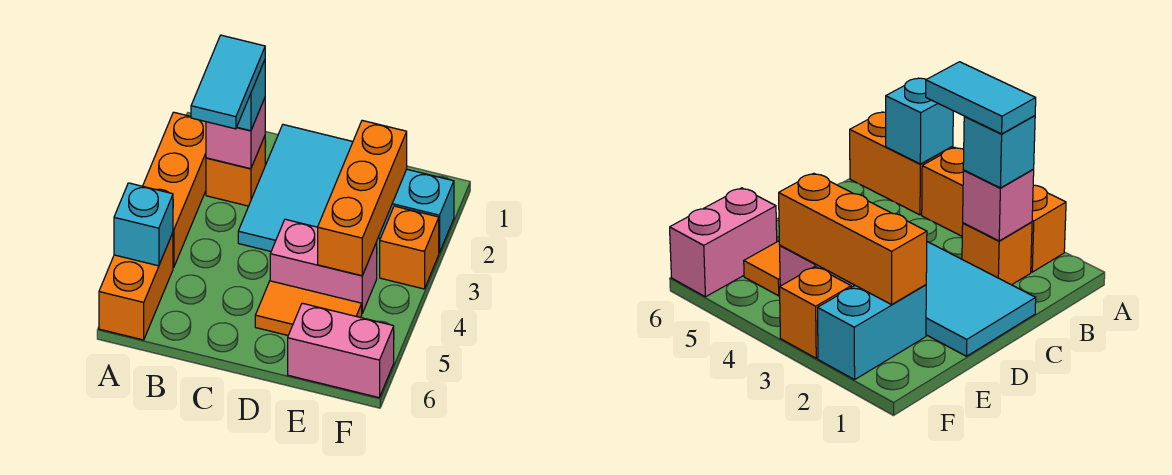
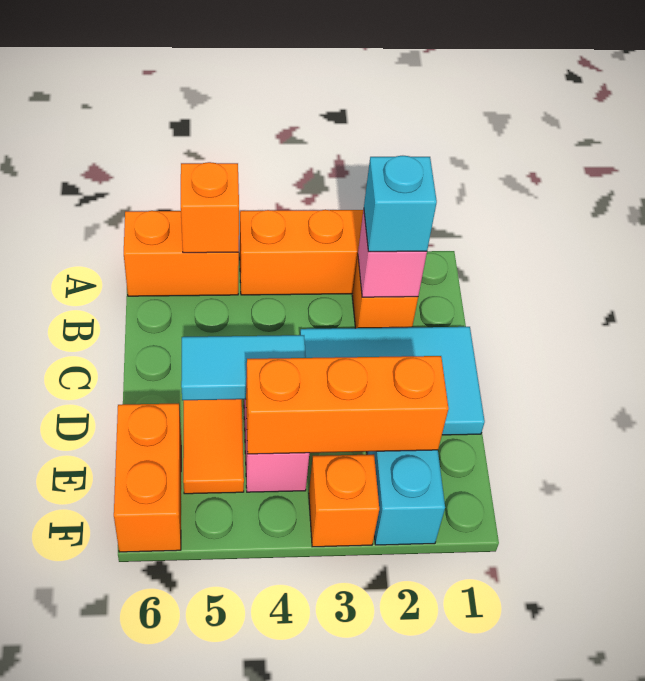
cyan 1x1 brick [114,183,173,266] -> orange 1x1 brick [181,162,239,253]
cyan 1x2 tile [191,35,265,129] -> cyan 1x2 tile moved to [181,335,306,400]
pink 1x2 brick [288,303,394,398] -> orange 1x2 brick [114,403,181,552]

